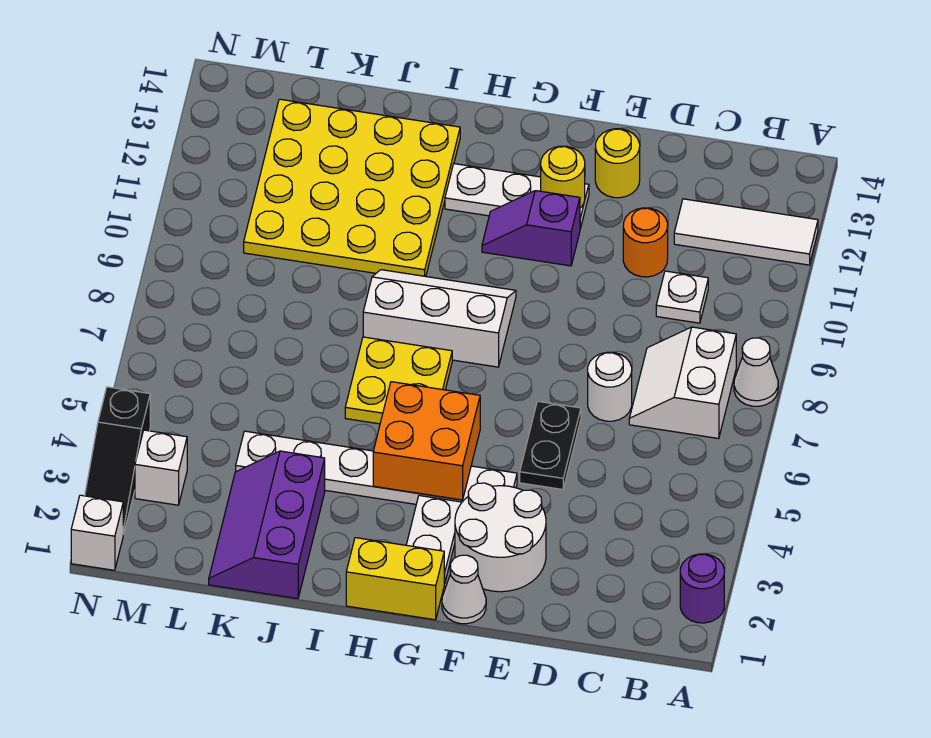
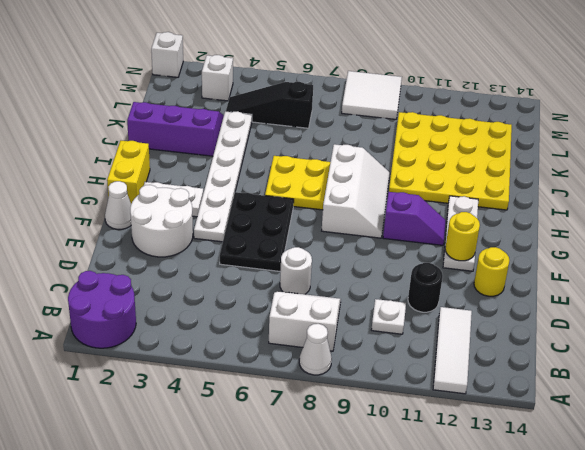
purple 1x1 round brick [680,554,724,623] -> purple 2x2 round brick [68,271,136,348]
orange 1x1 round brick [623,208,668,277] -> black 1x1 round brick [408,263,443,312]
black 1x2 plate [520,401,581,489] -> black 2x3 plate [220,192,294,272]
purple 1x2 slope [482,191,580,266] -> purple 1x2 slope turned to [383,192,446,245]
orange 2x2 brick [373,382,480,500] -> none
none -> white 2x2 tile [342,71,402,119]
black 1x3 slope [85,387,150,534] -> black 1x3 slope moved to [226,82,313,128]

